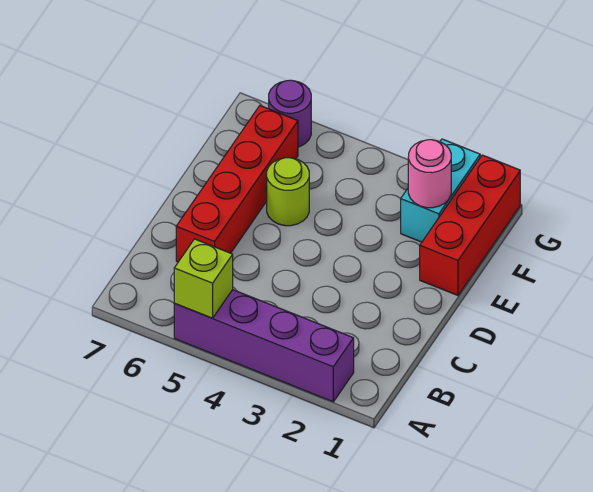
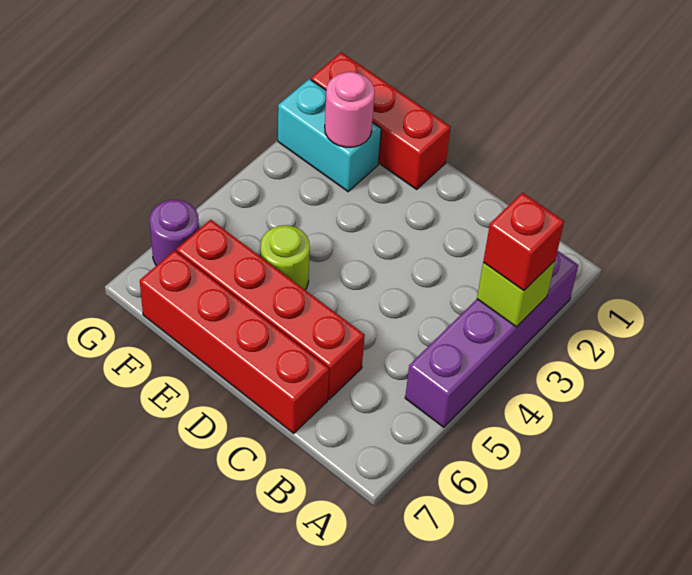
none -> red 1x1 brick [483,193,564,291]
lime 1x1 brick [174,239,233,318] -> lime 1x1 brick moved to [477,261,555,327]
none -> red 1x4 brick [140,250,329,433]

